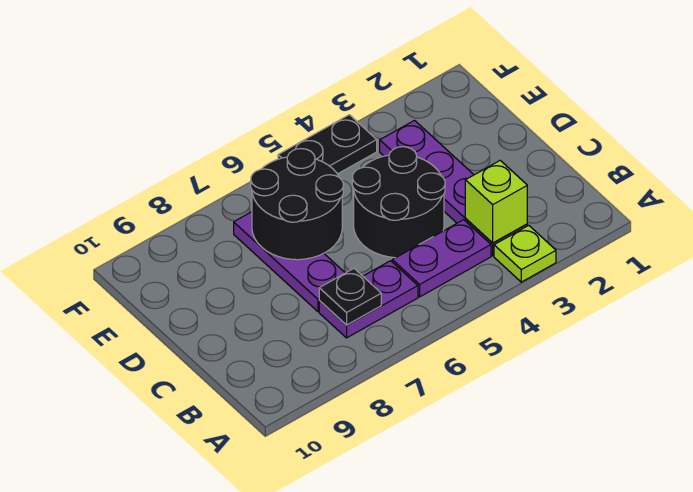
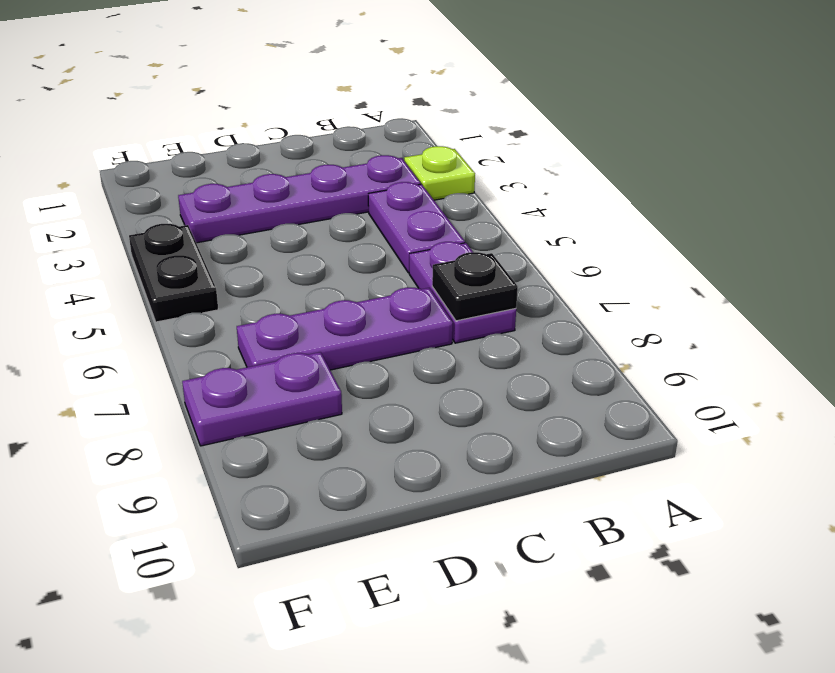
lime 1x1 brick [465,160,527,243] -> none
black 2x2 round brick [352,147,445,258] -> none
black 2x2 round brick [251,149,343,260] -> none
none -> purple 1x2 plate [182,352,342,446]

